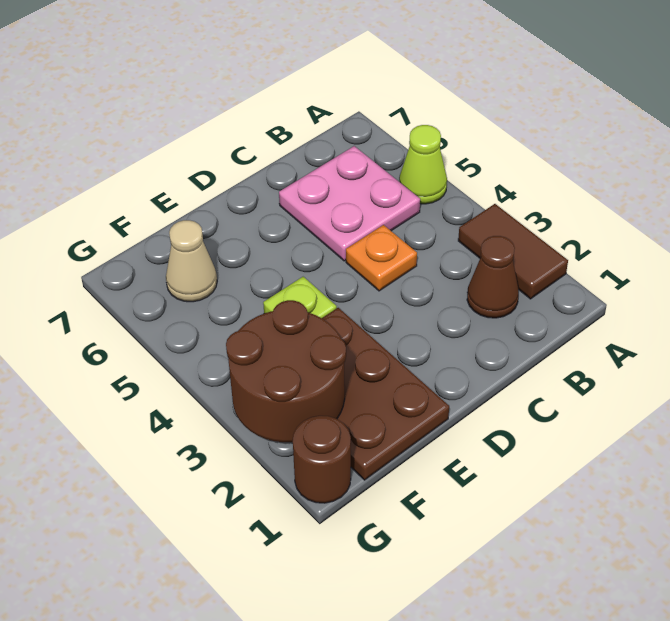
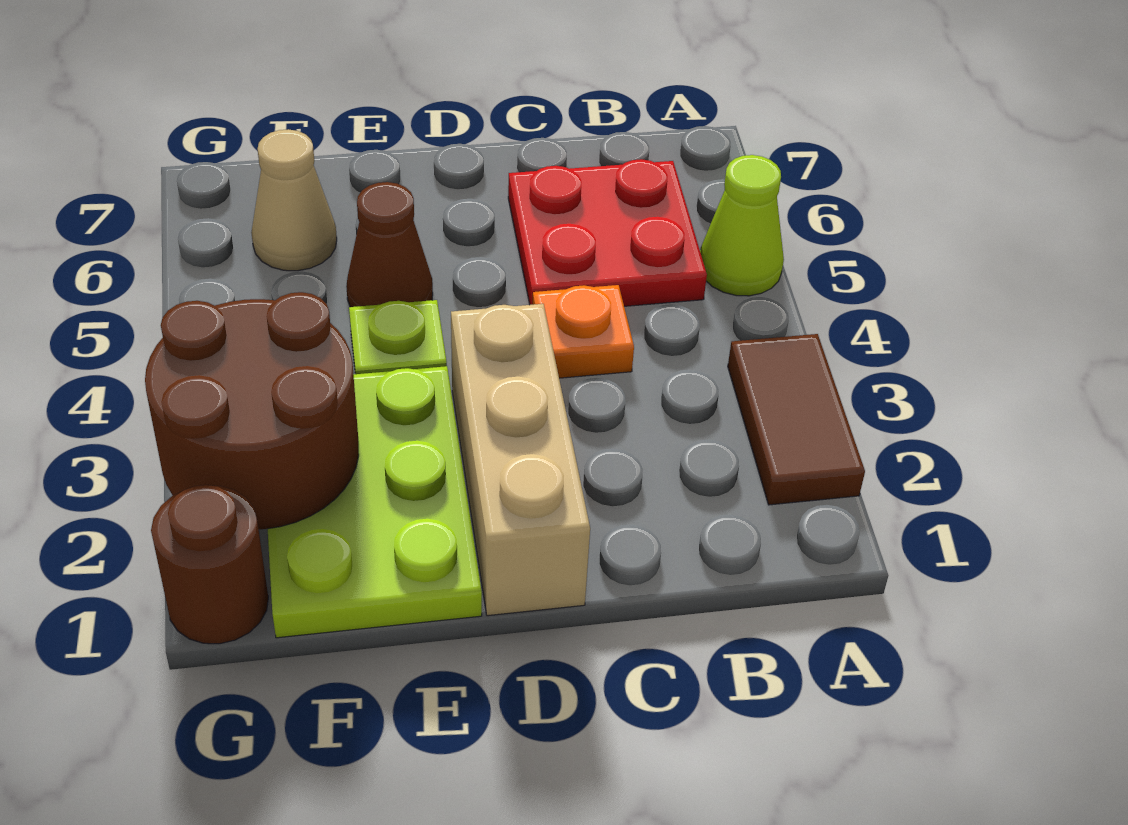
brown 1x1 cone [467,236,519,318] -> brown 1x1 cone moved to [346,182,433,307]
pink 2x2 plate [279,146,420,261] -> red 2x2 plate [508,159,707,306]
none -> tan 1x3 brick [451,304,590,616]
brown 2x3 plate [322,308,449,480] -> lime 2x3 plate [268,366,482,638]

